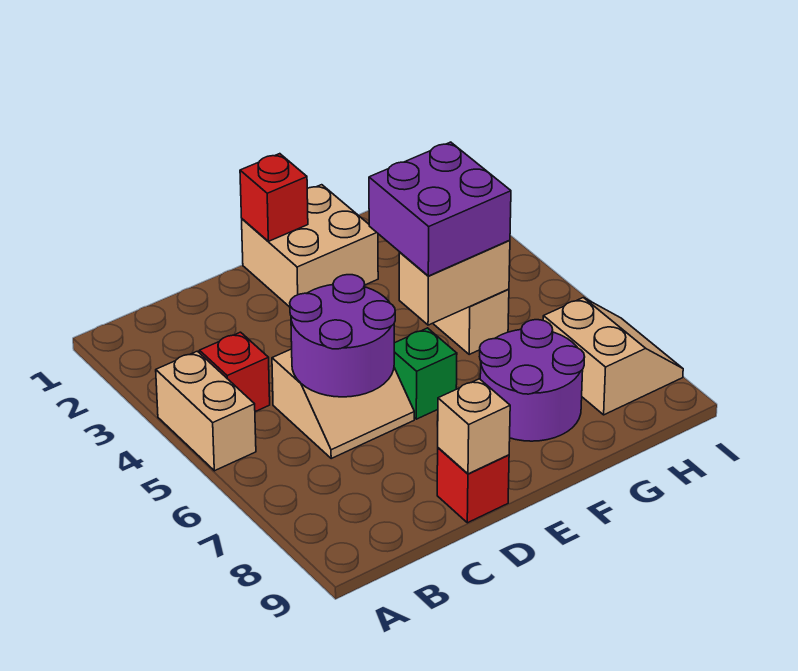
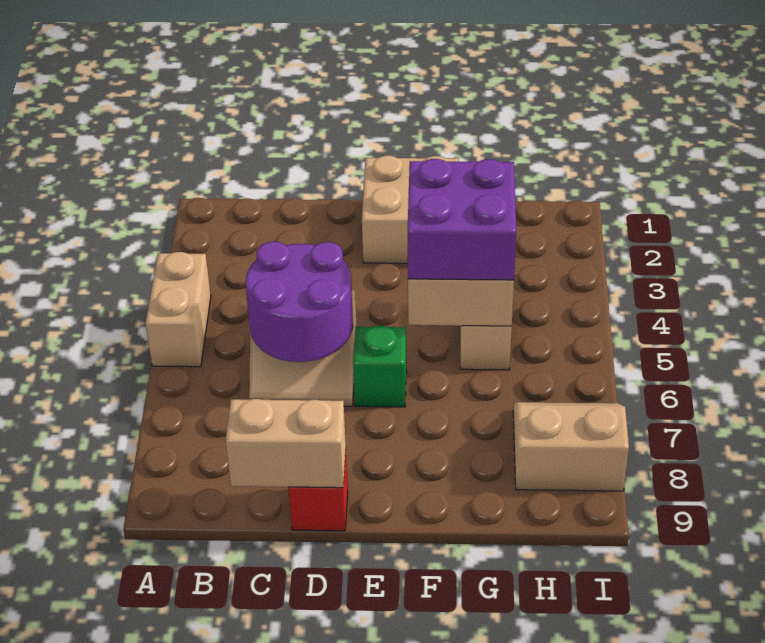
red 1x1 brick [200,332,270,412] -> none
tan 1x1 brick [438,379,510,474] -> tan 1x2 brick [226,399,346,488]
red 1x1 brick [240,154,308,241] -> none
purple 2x2 round brick [480,320,585,441] -> none
tan 2x2 slope [543,298,683,415] -> tan 2x2 slope turned to [513,402,629,491]

